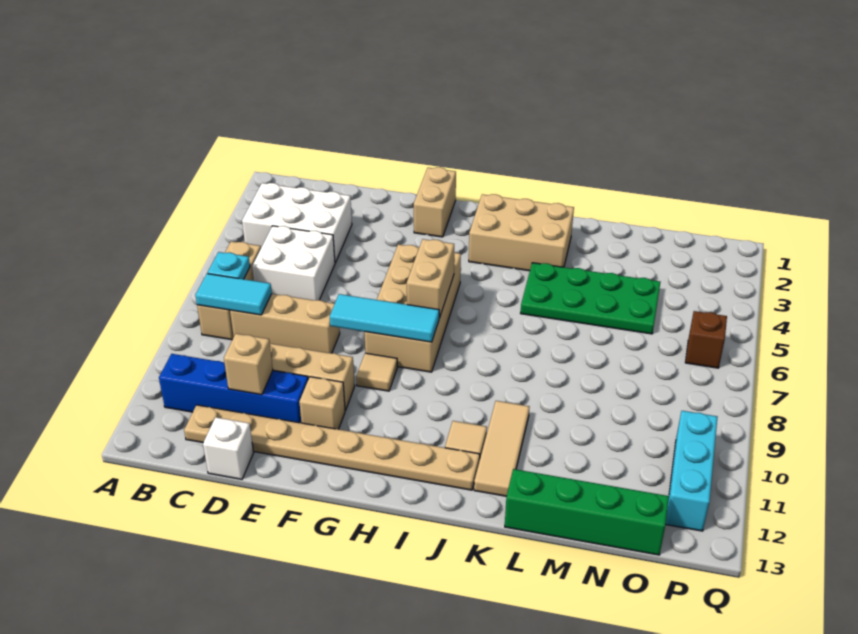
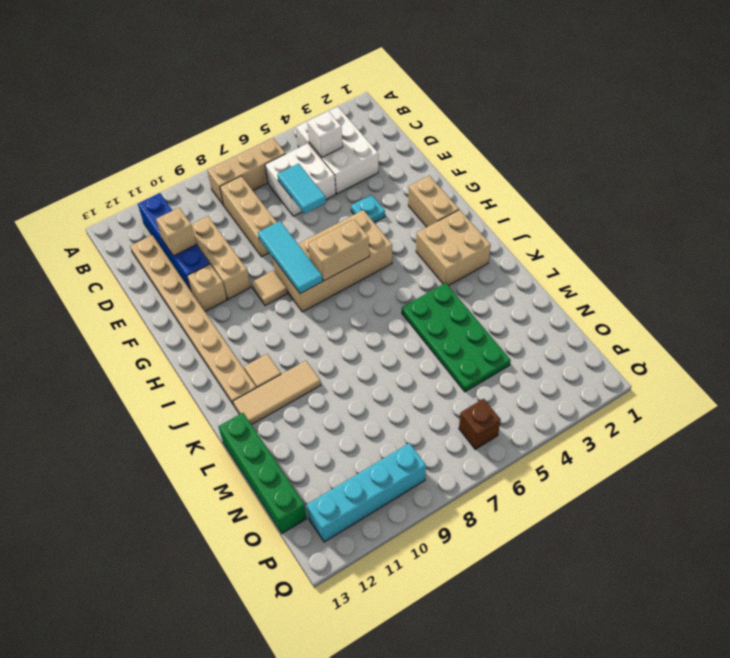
cyan 1x1 plate [208,252,250,279] -> cyan 1x1 plate moved to [351,195,385,222]
cyan 1x2 tile [196,274,272,315] -> cyan 1x2 tile moved to [277,163,326,214]
white 1x1 brick [203,417,254,479] -> white 1x1 brick moved to [307,111,343,157]
tan 1x2 brick [414,167,456,237] -> tan 1x2 brick turned to [408,176,459,227]
tan 2x3 brick [469,194,574,271] -> tan 2x2 brick [416,210,491,286]
cyan 1x3 brick [666,411,718,531] -> cyan 1x4 brick [307,443,426,542]

